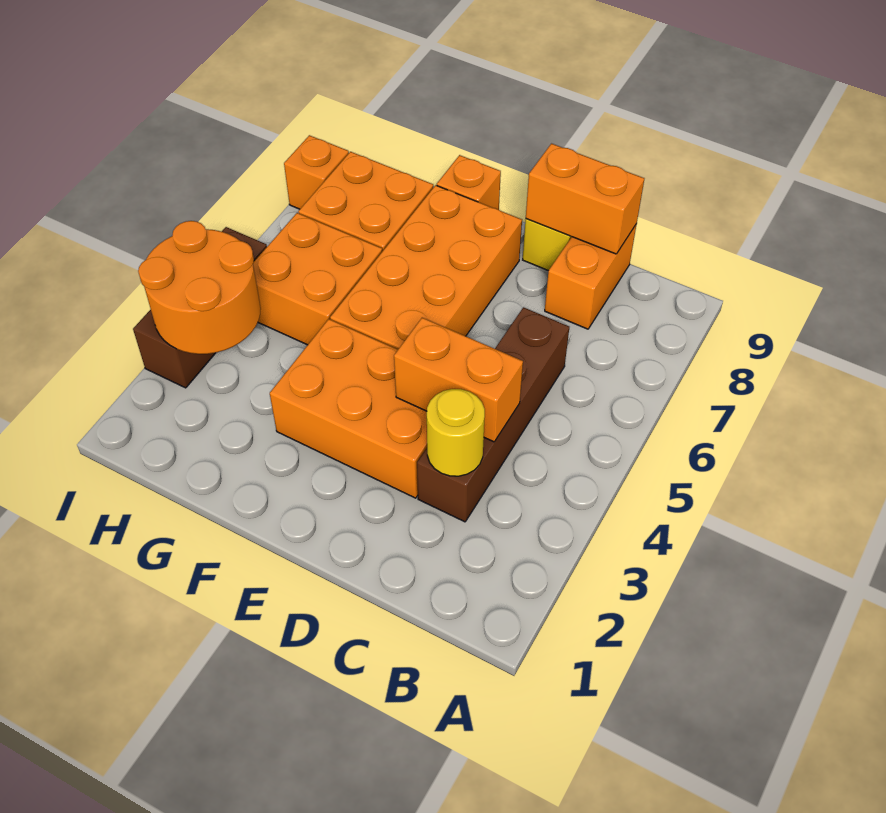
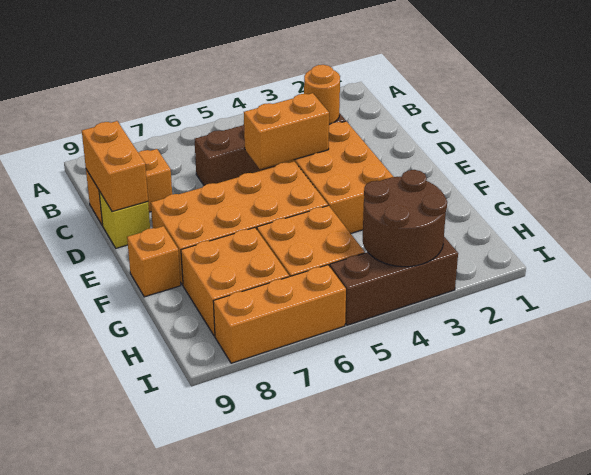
yellow 1x1 round brick [427,389,485,476] -> orange 1x1 round brick [304,65,340,124]
orange 1x2 brick [394,318,523,442] -> orange 1x2 brick turned to [244,93,329,169]
orange 2x2 round brick [138,221,261,354] -> brown 2x2 round brick [363,170,447,267]
orange 1x1 brick [284,135,349,209] -> orange 1x3 brick [213,265,346,363]

